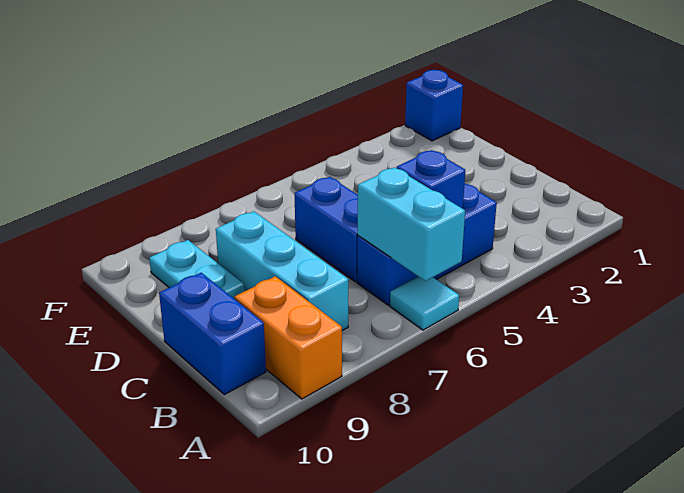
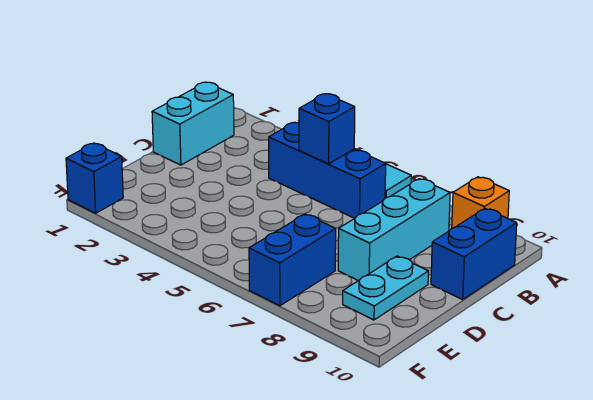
cyan 1x2 brick [357,167,465,281] -> cyan 1x2 brick moved to [152,82,234,165]
orange 1x2 brick [235,276,342,399] -> orange 1x1 brick [452,177,509,228]
blue 1x2 brick [294,177,358,282] -> blue 1x2 brick moved to [249,214,336,306]

